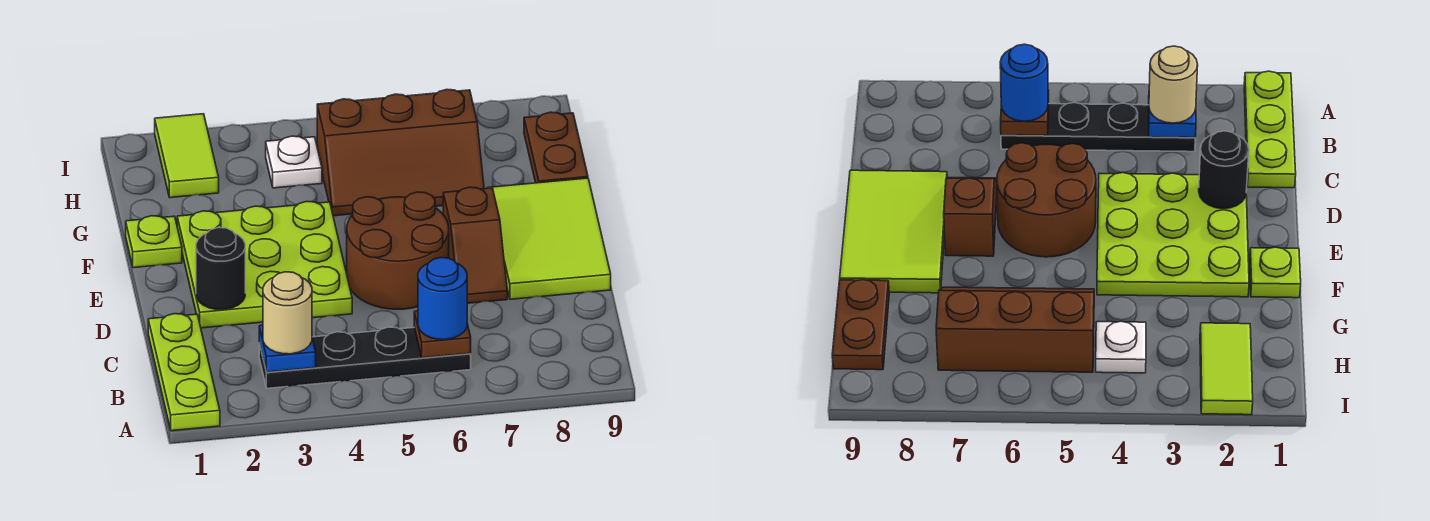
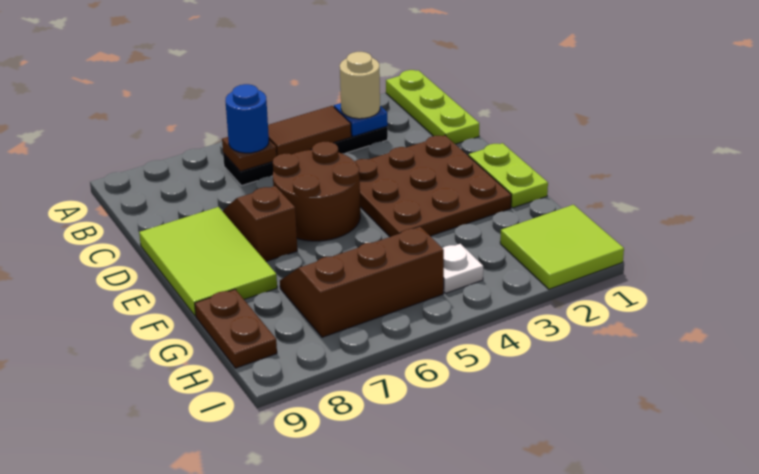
none -> brown 1x2 tile [268,106,351,156]
lime 3x3 plate [177,201,352,328] -> brown 3x3 plate [355,135,511,237]
black 1x1 round brick [196,228,245,310] -> none
lime 1x1 plate [126,216,182,268] -> lime 1x2 plate [469,143,548,208]
lime 1x2 tile [155,114,219,198] -> lime 2x2 tile [500,205,624,289]

